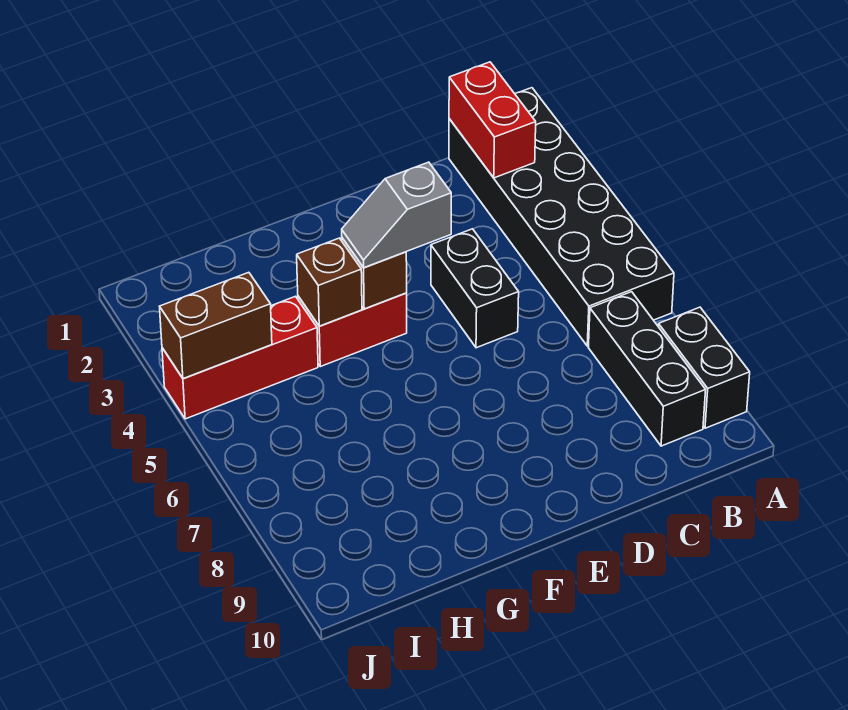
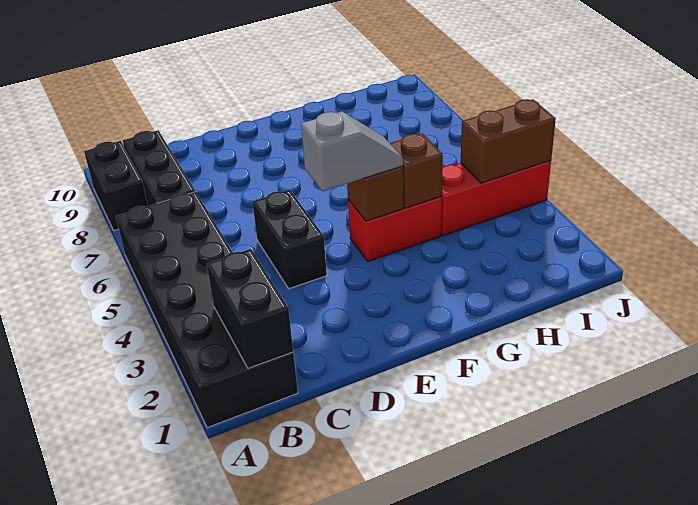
red 1x2 brick [449,62,536,178] -> black 1x2 brick [206,249,293,368]

